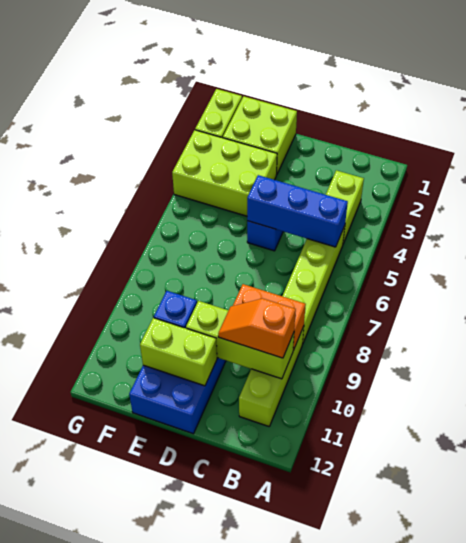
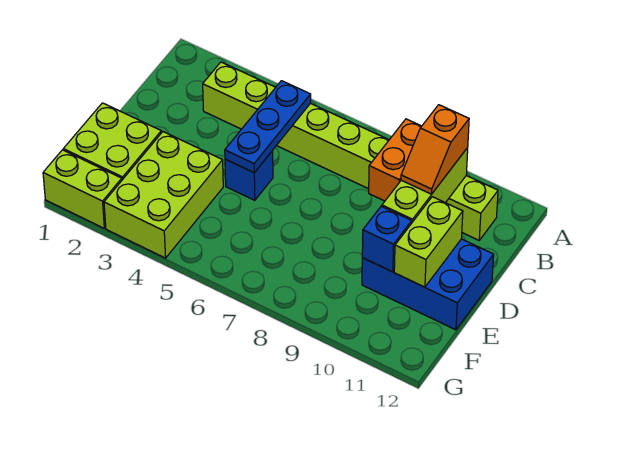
blue 1x3 brick [247,175,348,247] -> blue 1x3 plate [225,81,311,173]

